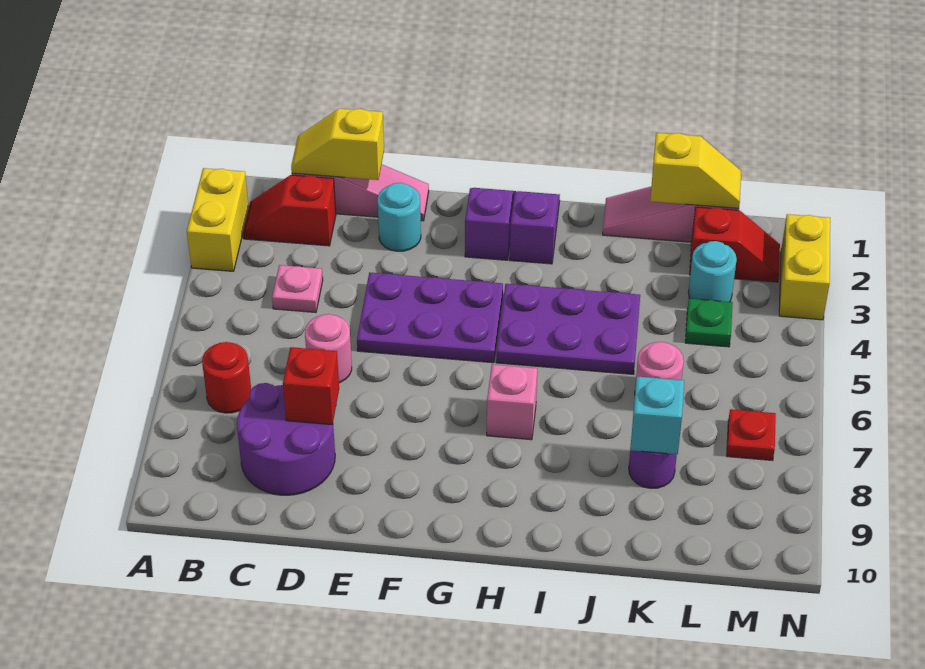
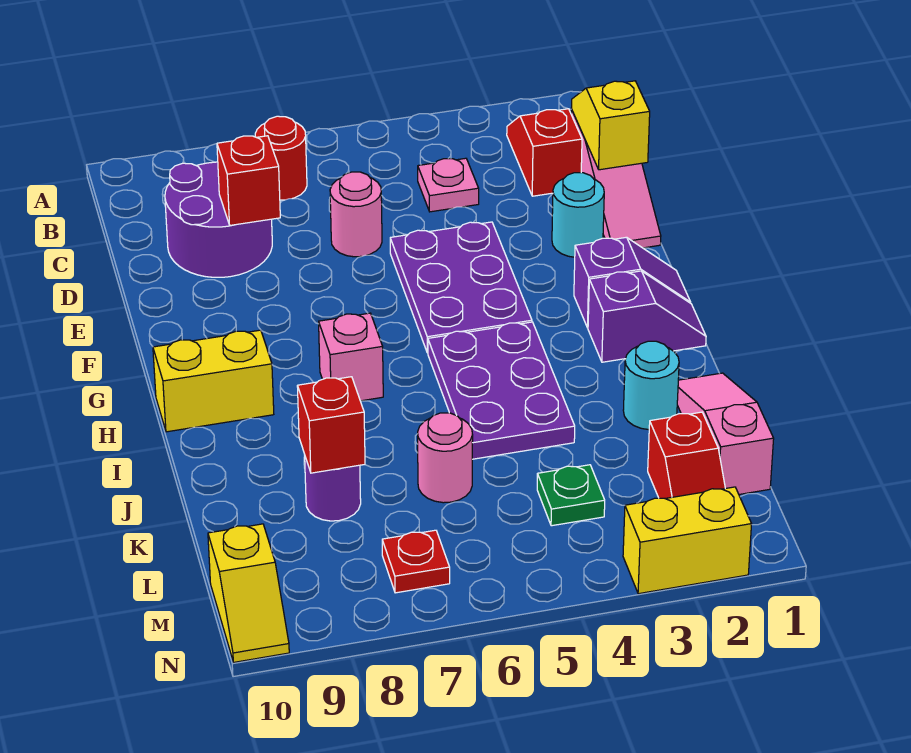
yellow 1x2 brick [187,168,249,271] -> yellow 1x2 brick moved to [153,330,274,432]
yellow 1x2 slope [650,133,741,208] -> yellow 1x2 slope moved to [208,524,289,662]
cyan 1x1 brick [630,376,684,454] -> red 1x1 brick [297,377,365,473]
cyan 1x1 round brick [688,241,737,302] -> cyan 1x1 round brick moved to [623,341,679,430]

